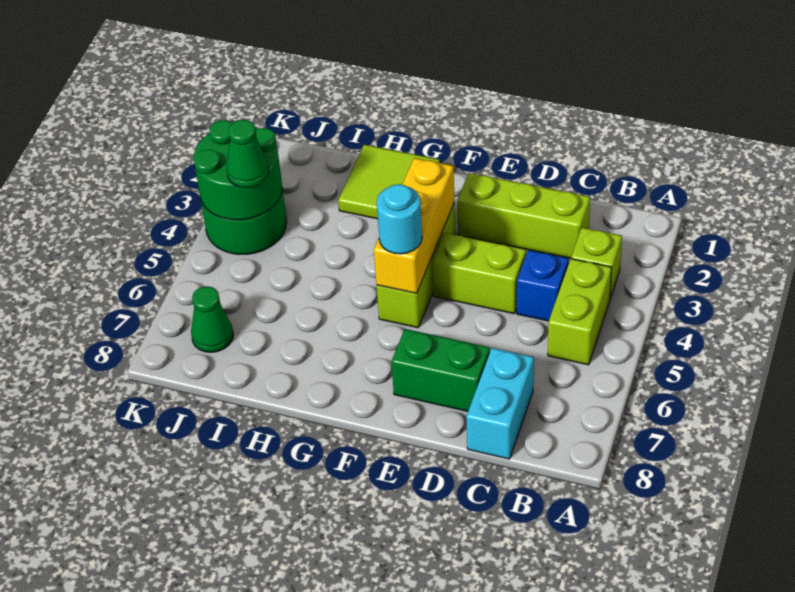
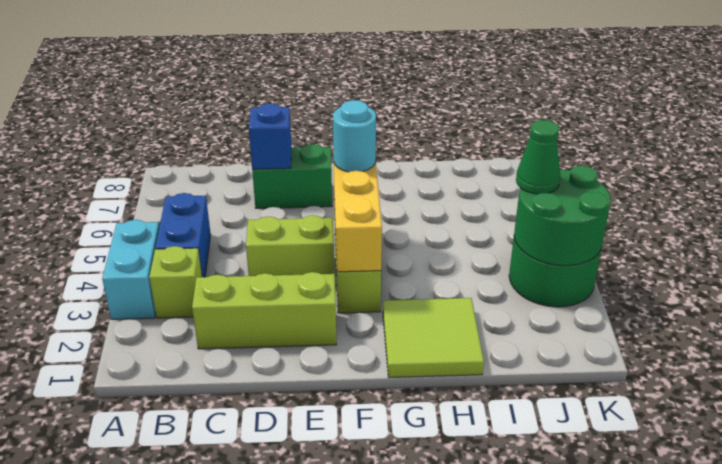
lime 1x2 brick [548,259,612,365] -> blue 1x2 brick [155,193,211,277]
blue 1x1 brick [517,250,569,321] -> blue 1x1 brick moved to [249,103,292,169]
cyan 1x2 brick [466,348,534,459] -> cyan 1x2 brick moved to [102,220,159,319]
green 1x1 cone [191,286,233,352] -> none

